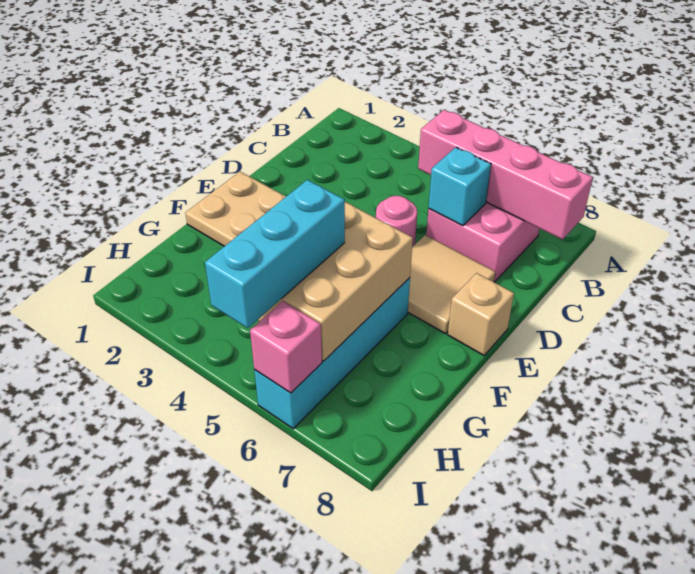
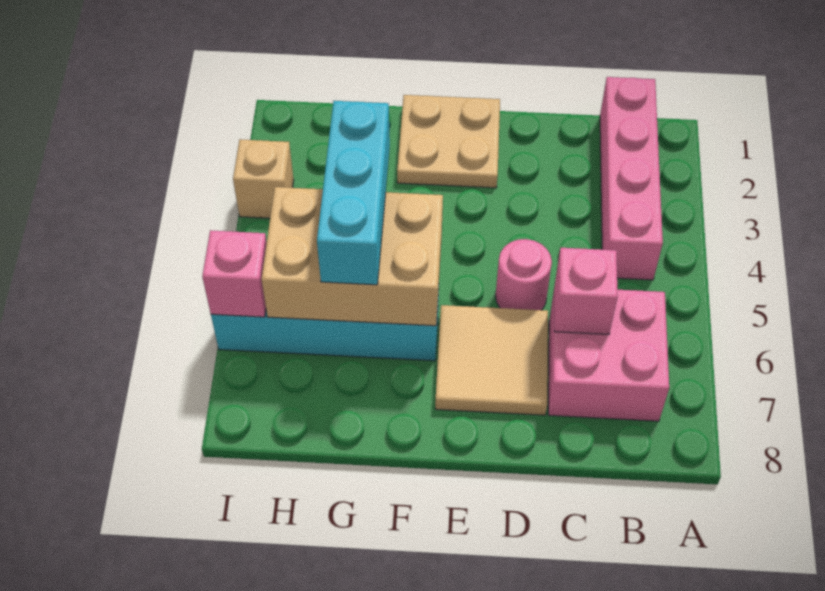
pink 1x4 brick [418,110,593,239] -> pink 1x4 brick moved to [600,77,663,280]
cyan 1x1 brick [429,147,491,226] -> pink 1x1 brick [554,248,618,334]
tan 1x1 brick [448,273,514,355] -> tan 1x1 brick moved to [233,139,294,218]
cyan 1x3 brick [205,180,345,328] -> cyan 1x3 brick turned to [317,101,390,285]

